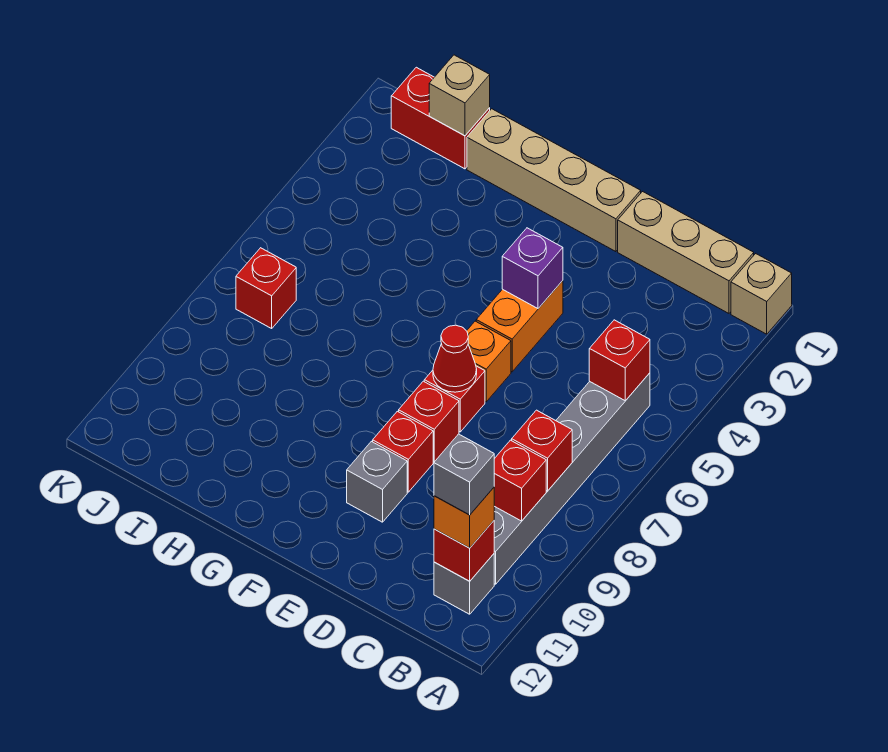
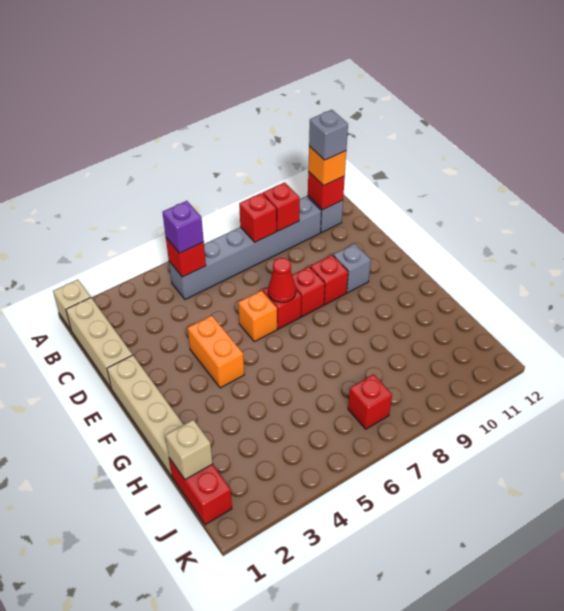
orange 1x2 brick [476,281,563,372] -> orange 1x2 brick turned to [188,315,244,388]
purple 1x1 brick [502,228,563,308] -> purple 1x1 brick moved to [162,201,204,253]

